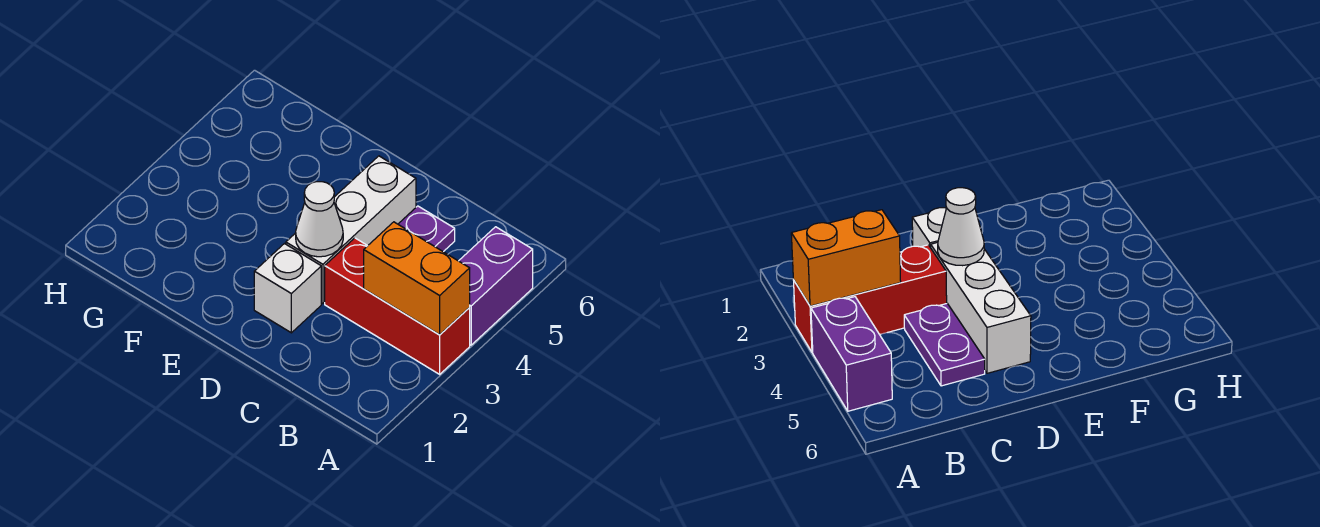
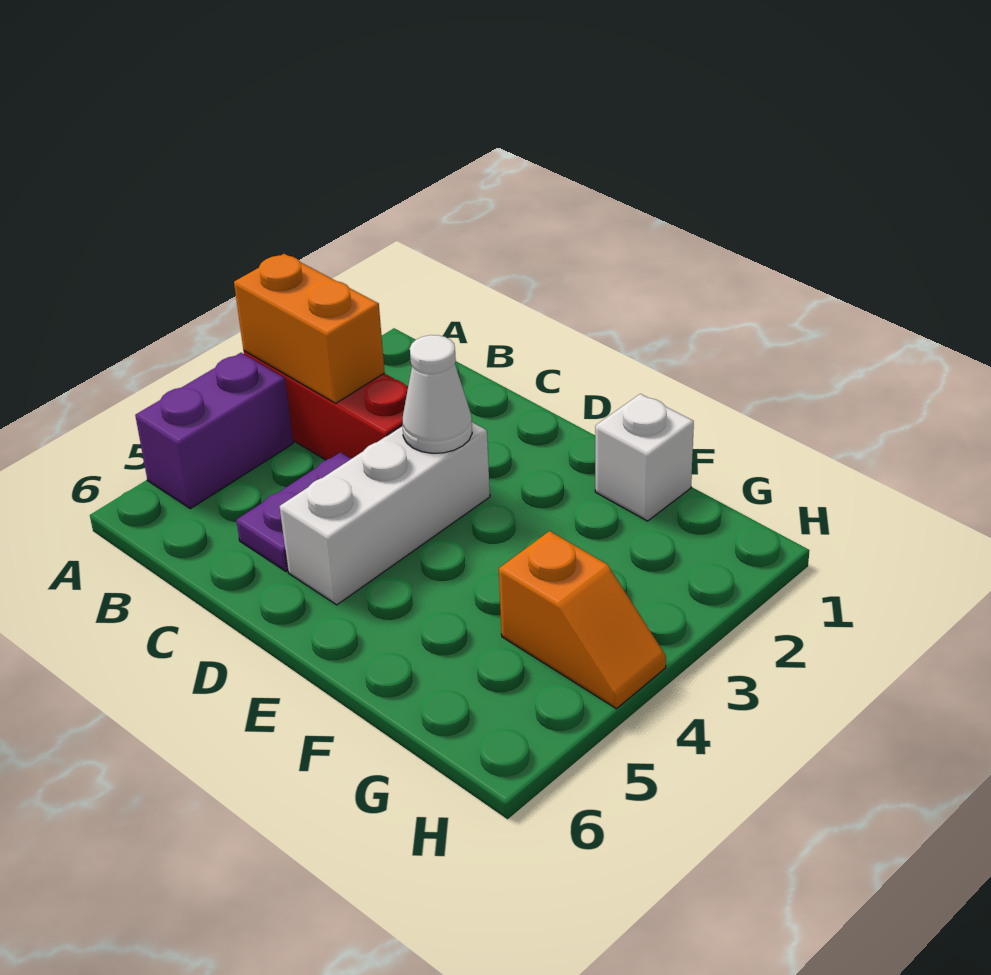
white 1x1 brick [254,244,321,333] -> white 1x1 brick moved to [595,394,694,521]
none -> orange 1x2 slope [499,531,666,709]

